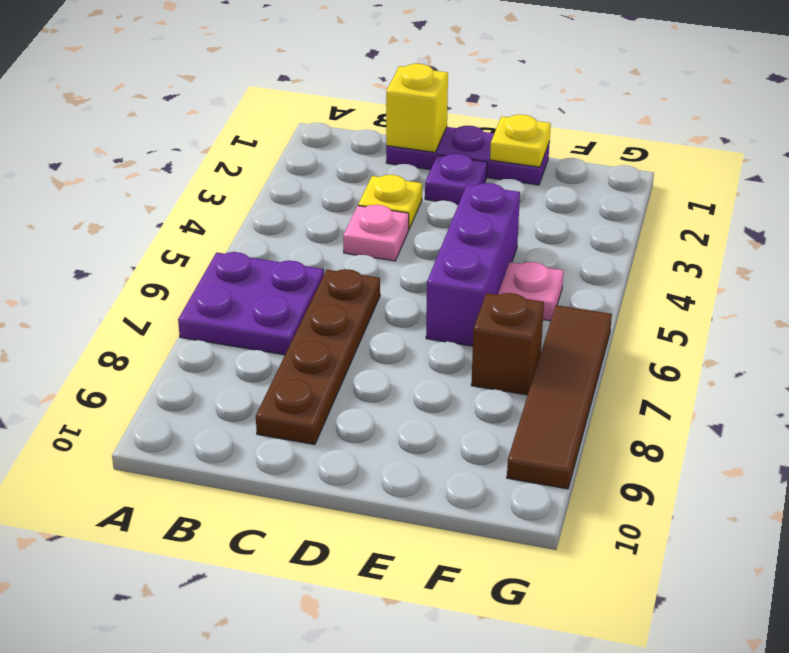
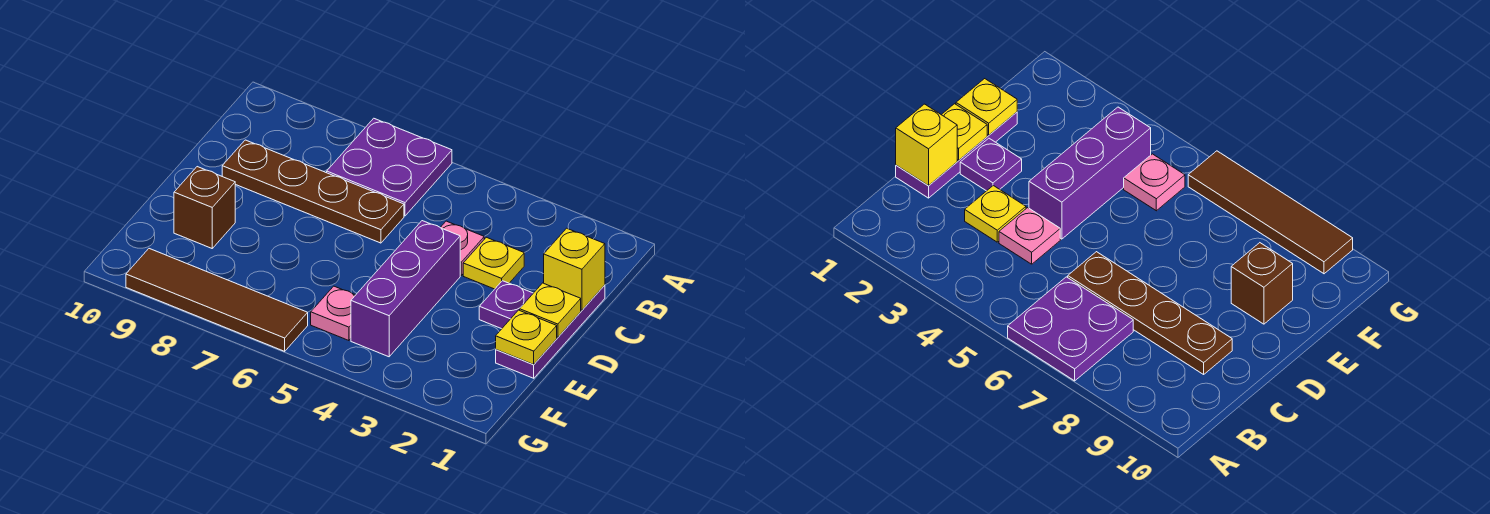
none -> yellow 1x1 plate [520,283,581,337]
purple 1x3 brick [426,183,520,346] -> purple 1x3 brick turned to [351,221,460,357]
brown 1x1 brick [471,293,544,395] -> brown 1x1 brick moved to [174,167,235,248]

